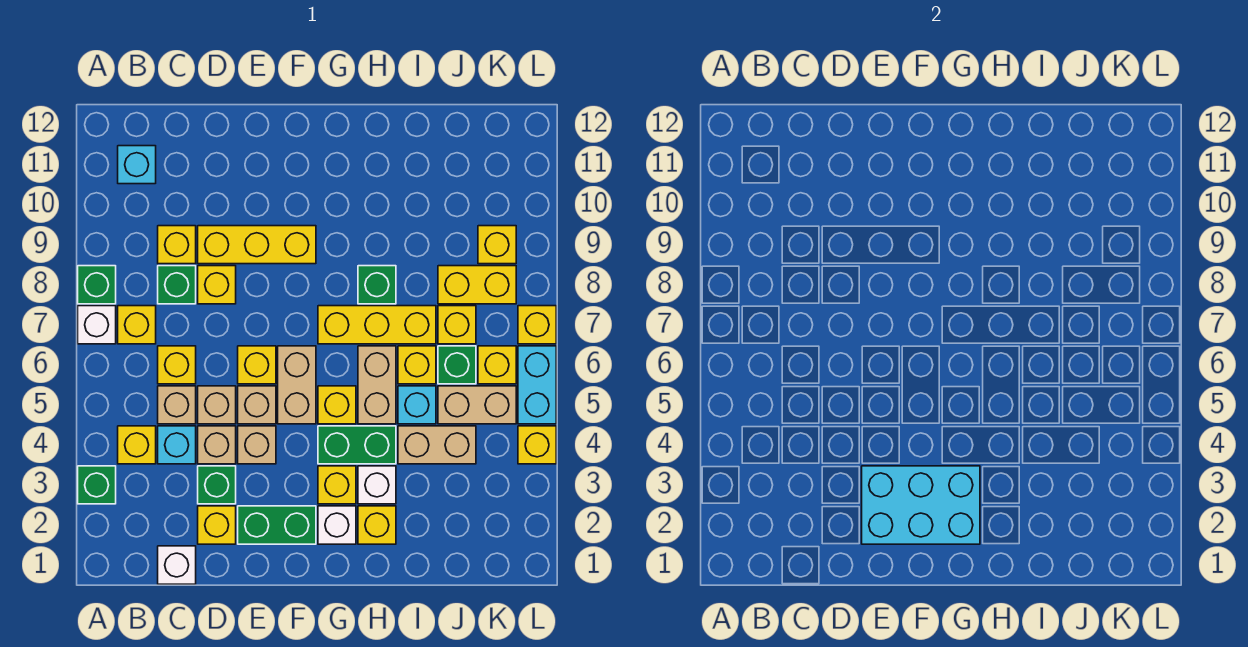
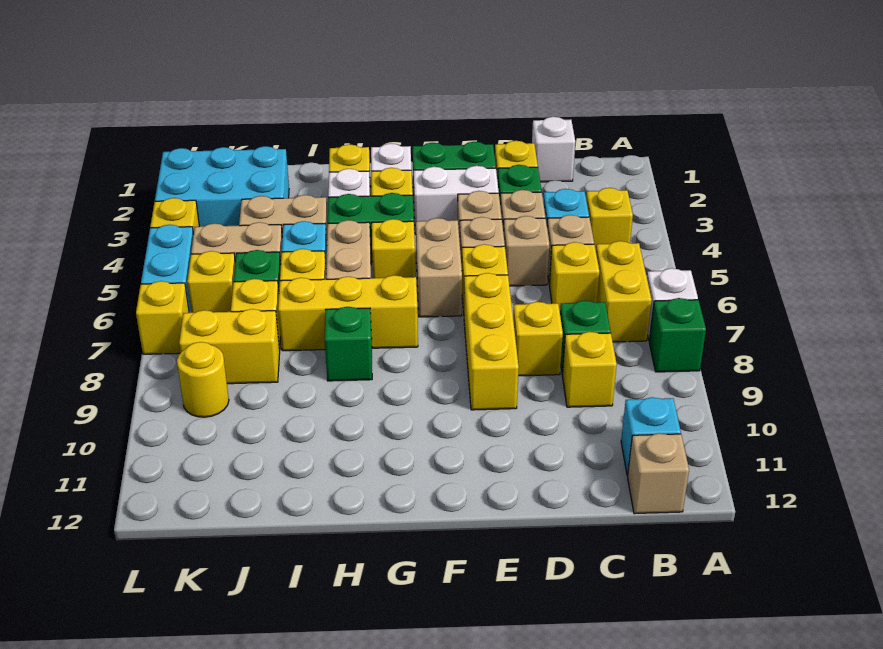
green 1x1 brick [78,466,116,504] -> none
yellow 1x1 brick [118,306,156,344] -> yellow 1x2 brick [596,241,652,342]
none -> tan 1x1 brick [628,433,689,514]
yellow 1x3 brick [198,226,316,264] -> yellow 1x3 brick turned to [464,273,519,410]
cyan 2x3 brick [862,466,980,544] -> cyan 2x3 brick moved to [155,146,289,227]
none -> white 1x2 brick [414,166,499,234]
yellow 1x1 brick [478,226,516,264] -> yellow 1x1 round brick [177,342,229,417]

